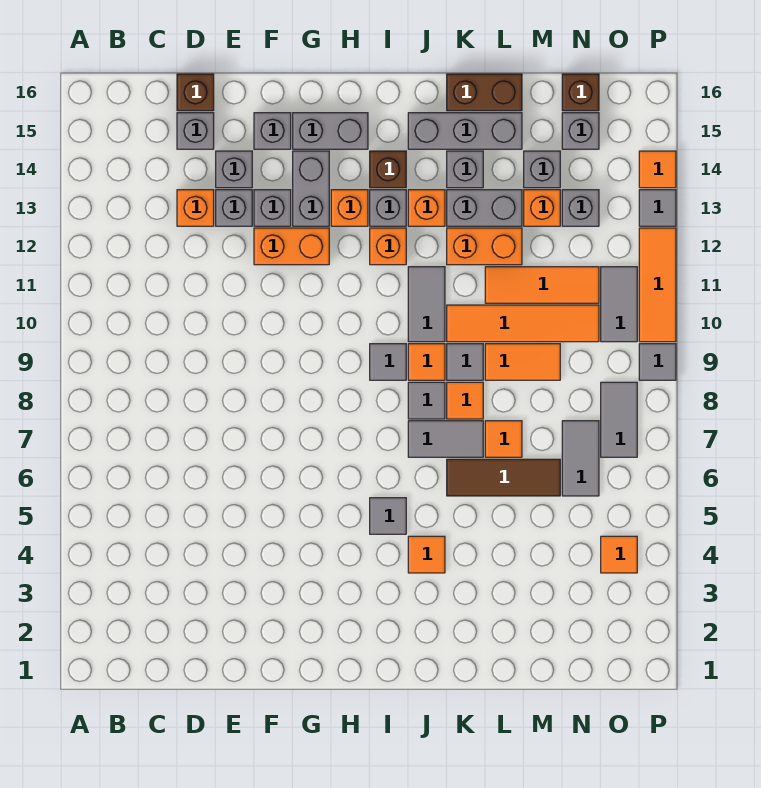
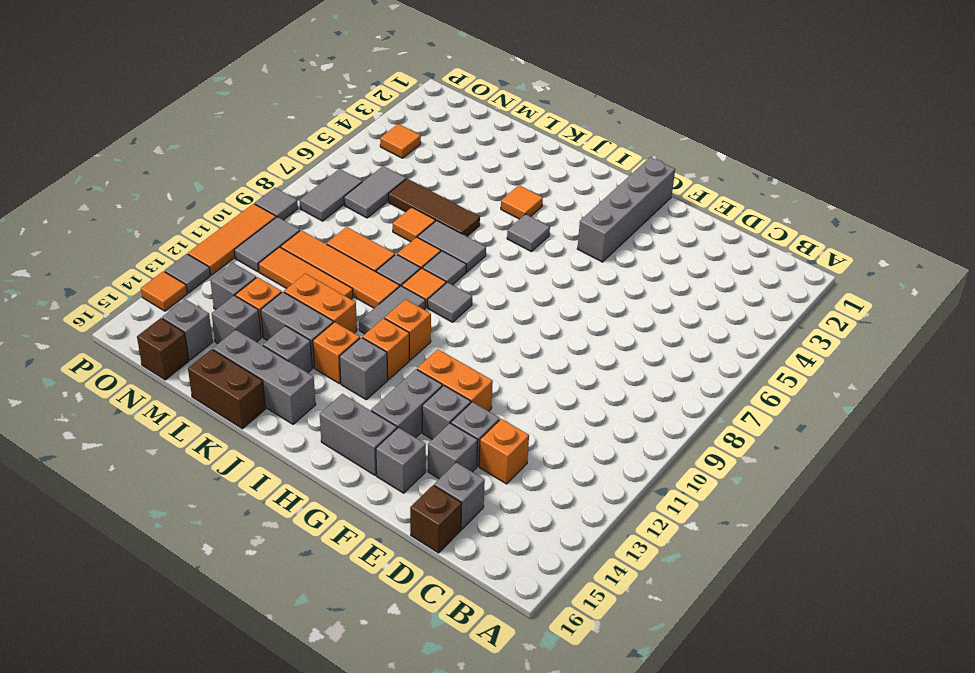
none -> grey 1x4 brick [577,157,675,262]
orange 1x1 brick [331,190,368,226] -> orange 1x1 brick moved to [385,299,431,360]
brown 1x1 brick [370,151,406,188] -> none

